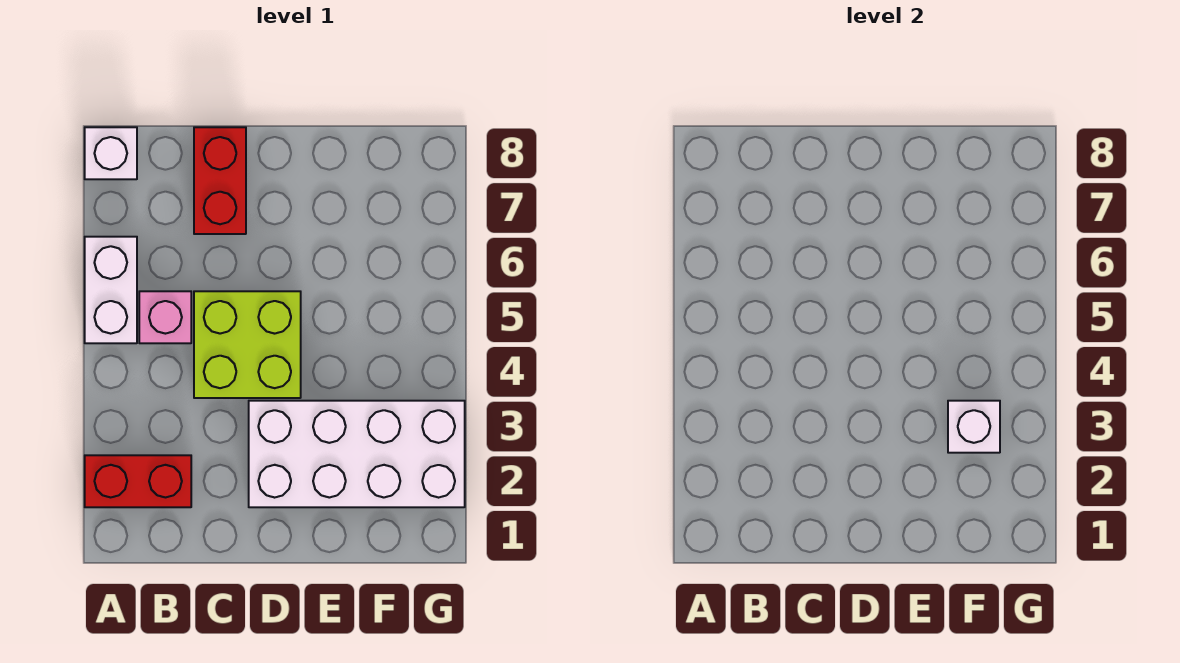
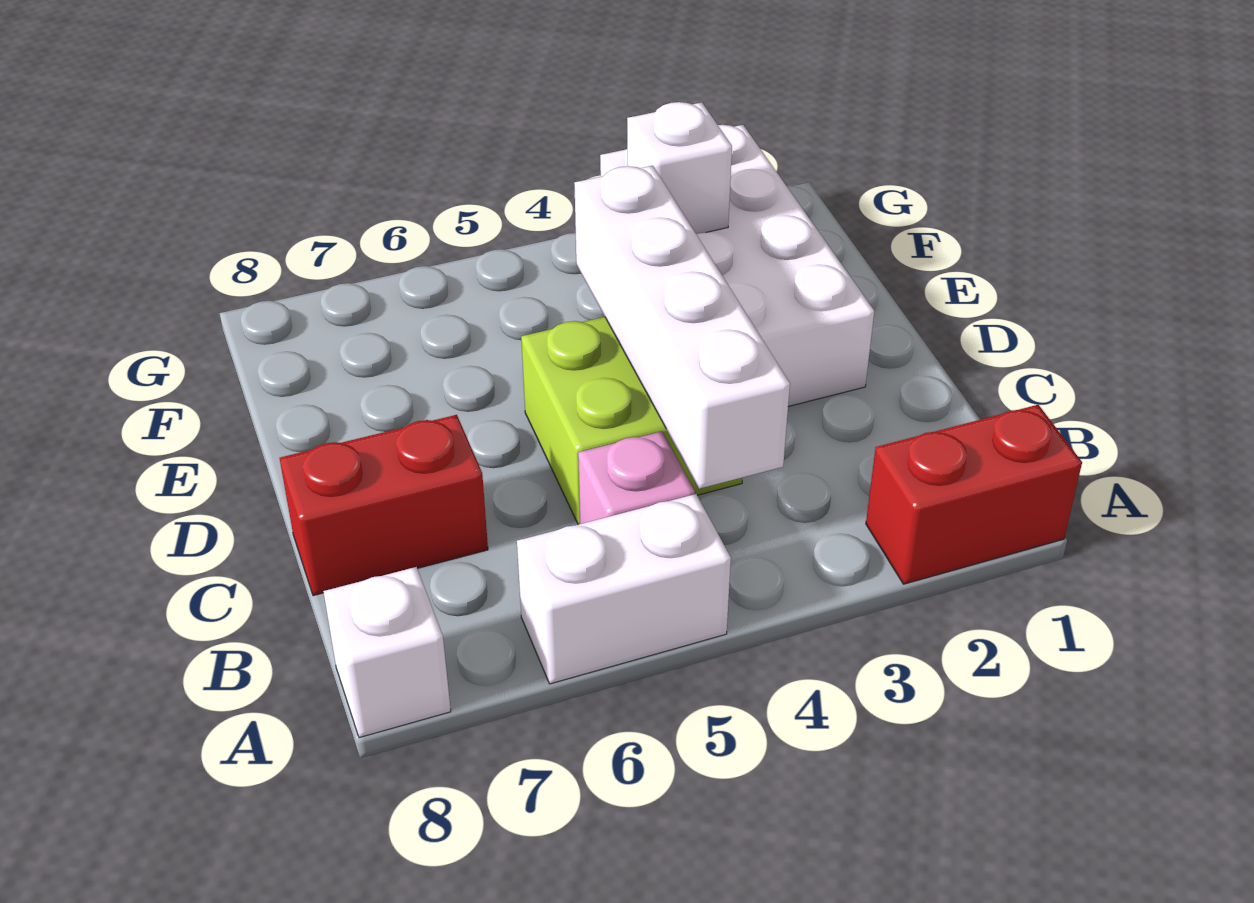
red 1x2 brick [85,455,191,507] -> red 1x2 brick turned to [866,405,1082,584]
none -> white 1x4 brick [574,166,790,489]

